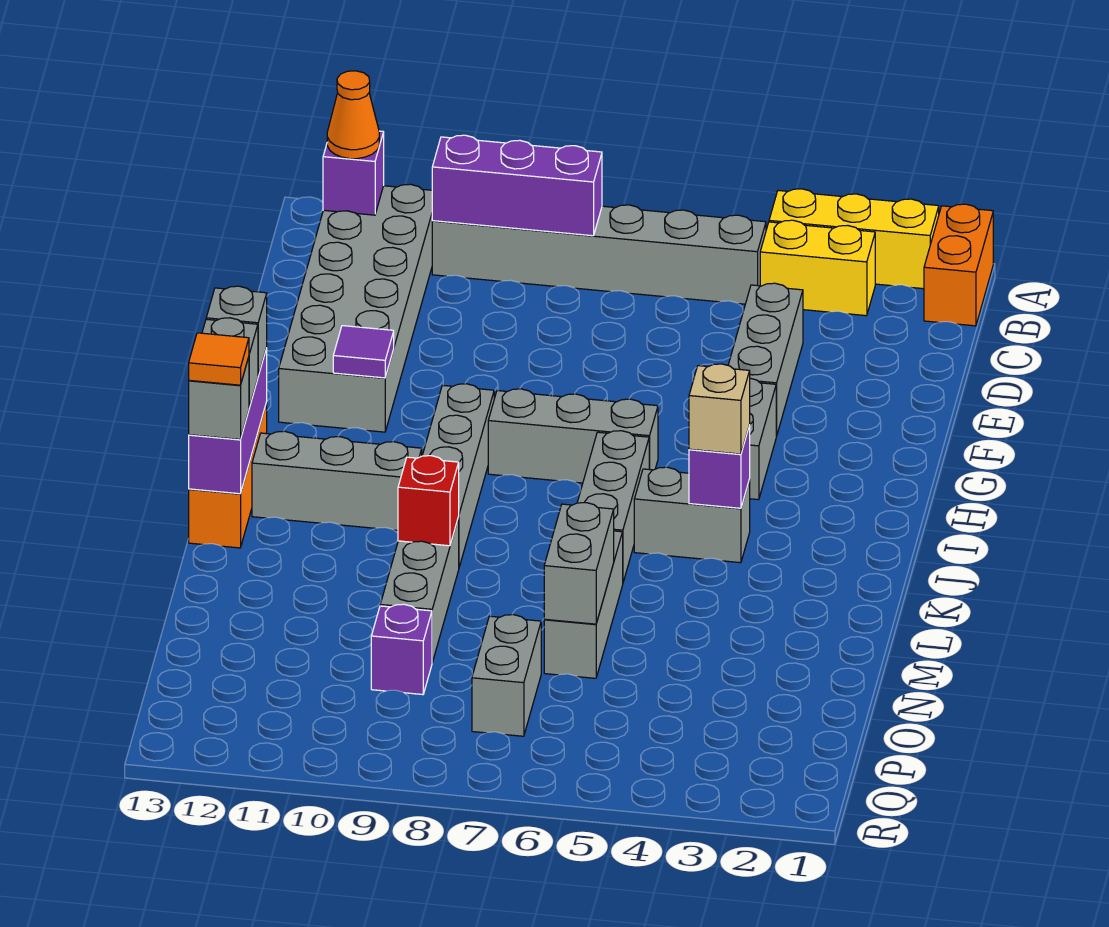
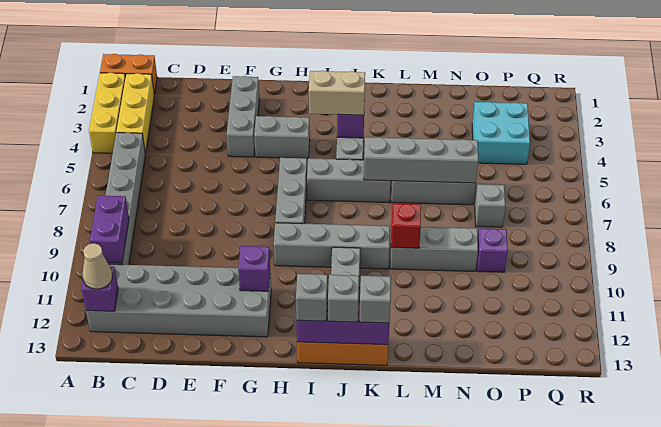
yellow 1x2 brick [760,220,875,316] -> yellow 1x3 brick [116,73,154,154]
purple 1x3 brick [432,135,602,236] -> purple 1x2 brick [90,196,129,263]
orange 1x1 cone [327,71,379,159] -> tan 1x1 cone [83,243,113,289]
grey 1x3 brick [728,283,803,436] -> grey 1x3 brick turned to [227,76,259,157]
purple 1x1 tile [333,326,394,378] -> purple 1x1 brick [238,246,270,291]
tan 1x1 brick [689,364,750,454] -> tan 1x2 brick [309,71,365,115]
orange 1x1 tile [189,333,249,385] -> none
grey 1x2 brick [544,503,614,624] -> grey 1x4 brick [364,137,478,183]
none -> cyan 2x2 brick [472,102,530,164]
grey 1x2 brick [472,615,541,736] -> grey 1x1 brick [475,184,505,227]

